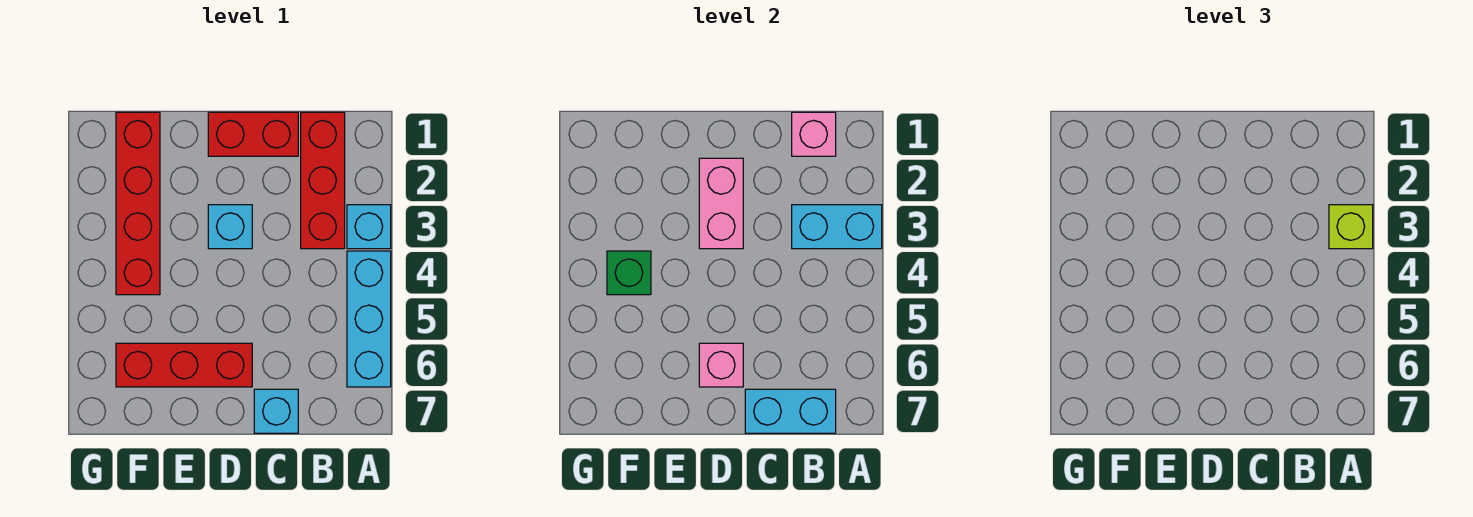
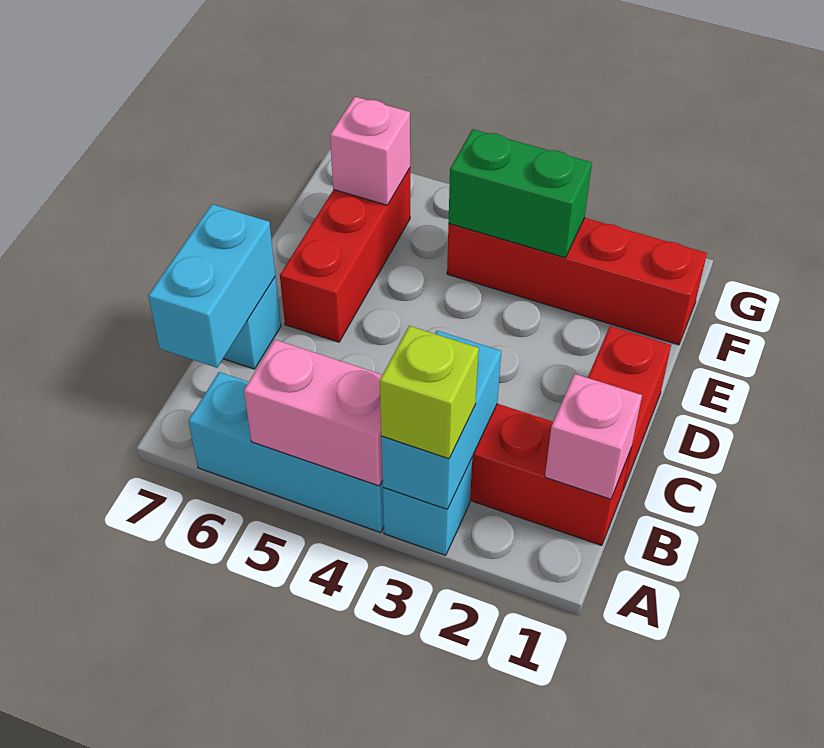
pink 1x2 brick [699,158,743,249] -> pink 1x2 brick moved to [244,340,383,486]
cyan 1x1 brick [208,205,252,249] -> none
pink 1x1 brick [699,343,743,387] -> pink 1x1 brick moved to [330,97,410,205]
green 1x1 brick [607,251,651,295] -> green 1x2 brick [448,129,592,258]

